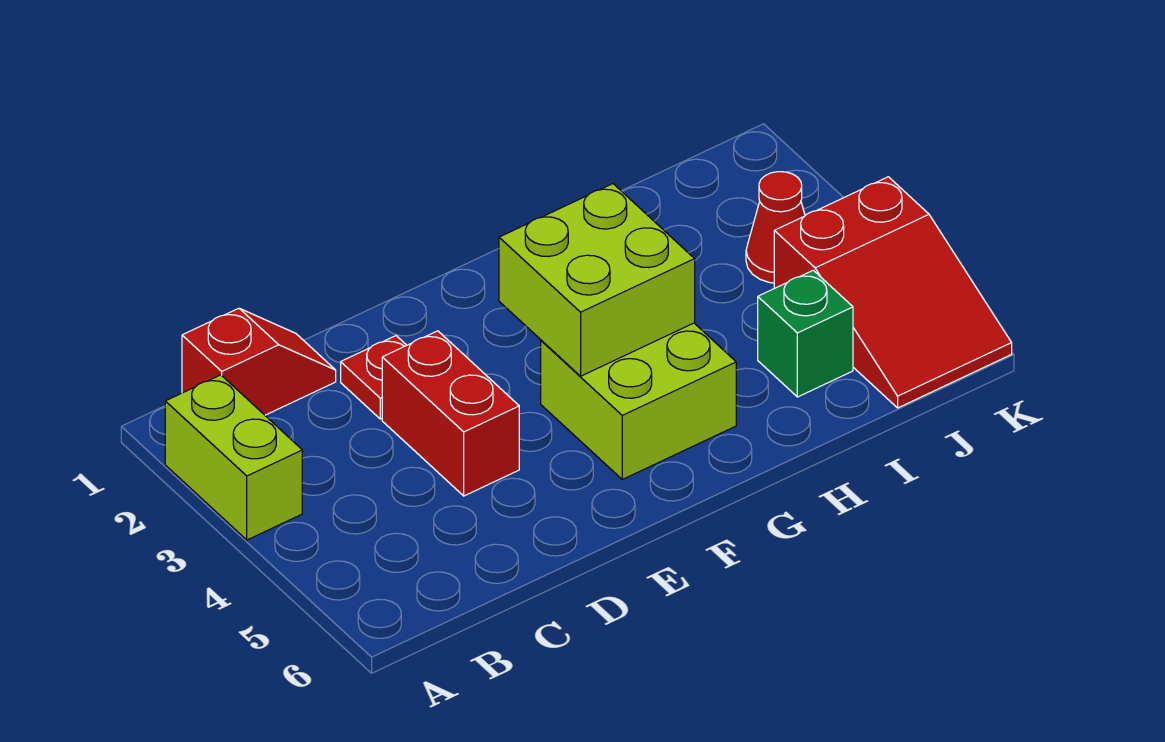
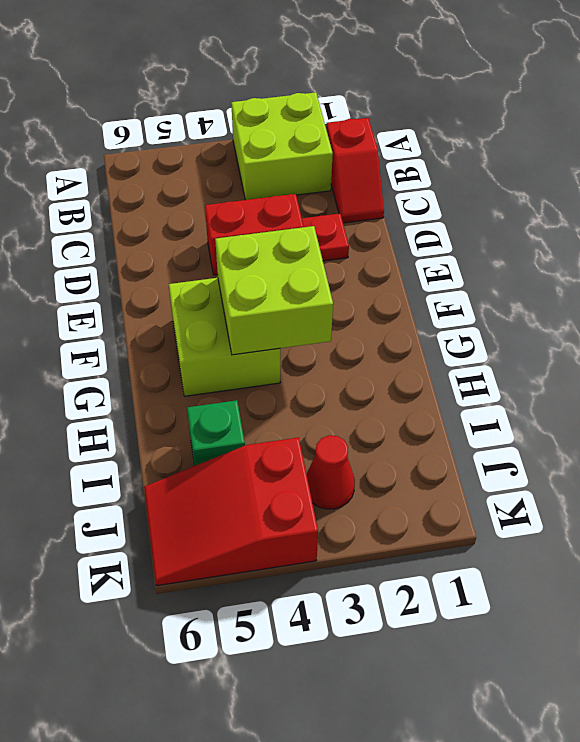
lime 1x2 brick [165,375,302,540] -> lime 2x2 brick [231,92,333,200]

